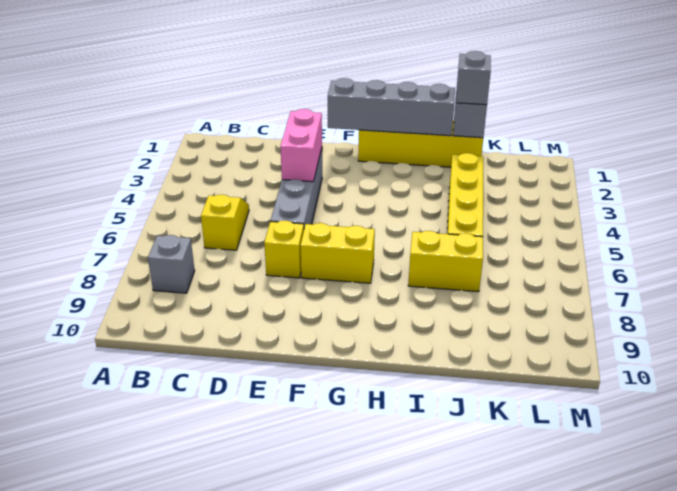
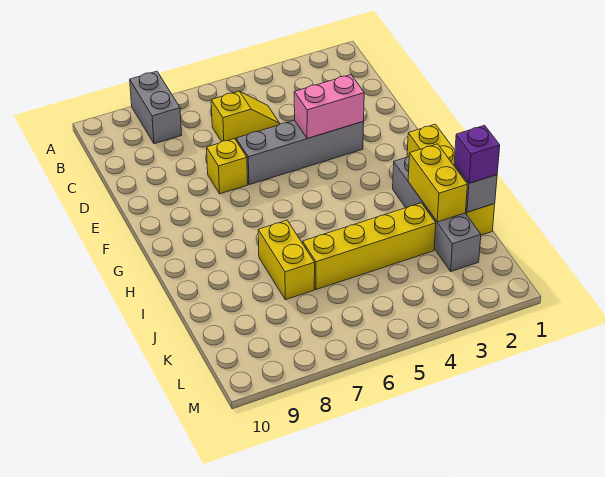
grey 1x1 brick [148,235,195,293] -> grey 1x2 brick [130,71,182,144]
grey 1x4 brick [328,78,455,136] -> grey 1x4 brick moved to [393,157,481,271]
yellow 1x2 brick [300,223,375,283] -> yellow 1x2 brick moved to [408,144,468,222]
grey 1x1 brick [456,51,491,105] -> purple 1x1 brick [454,125,500,183]

